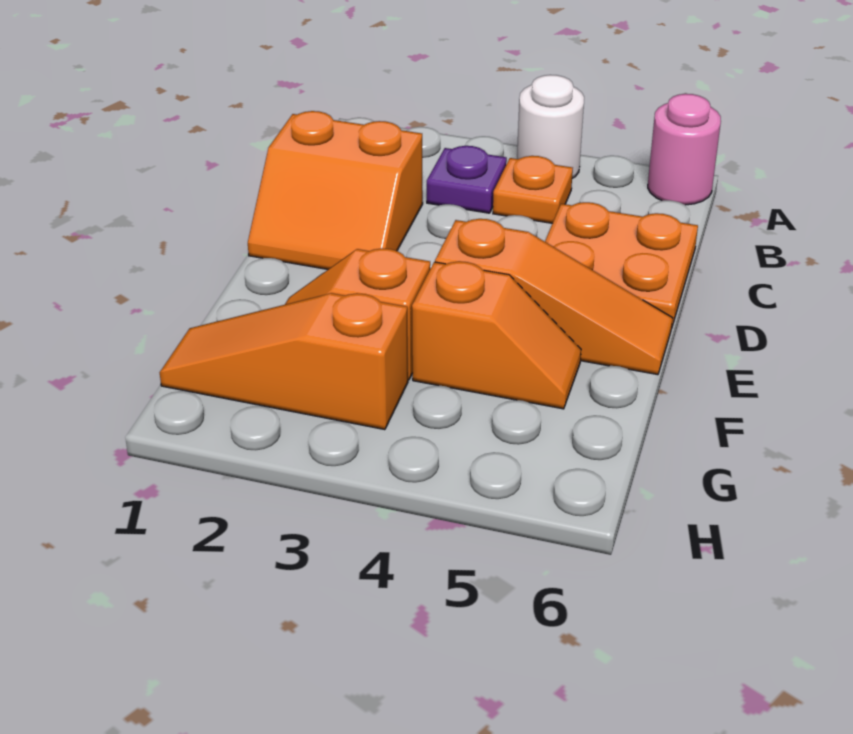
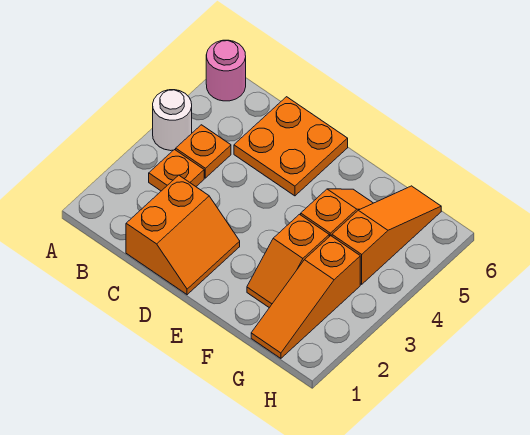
purple 1x1 plate [427,146,507,213] -> orange 1x1 plate [149,150,204,191]
orange 1x3 slope [435,219,672,375] -> orange 1x3 slope moved to [332,186,441,284]

